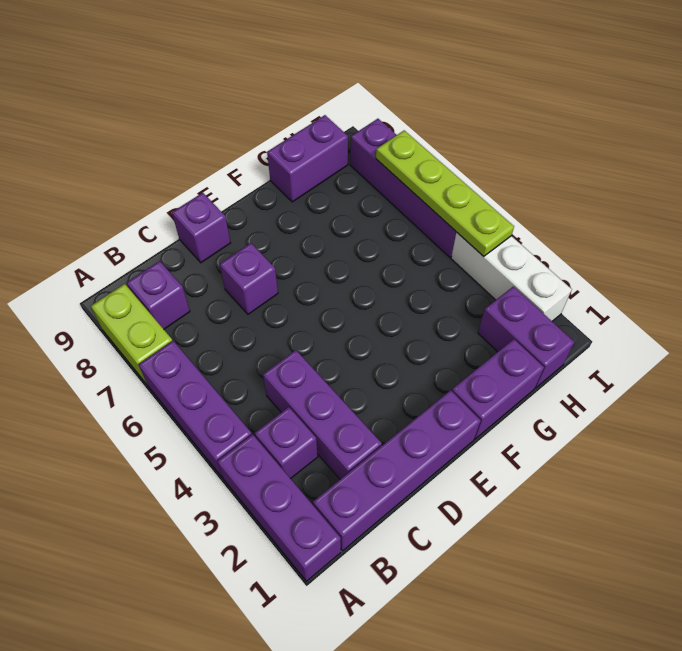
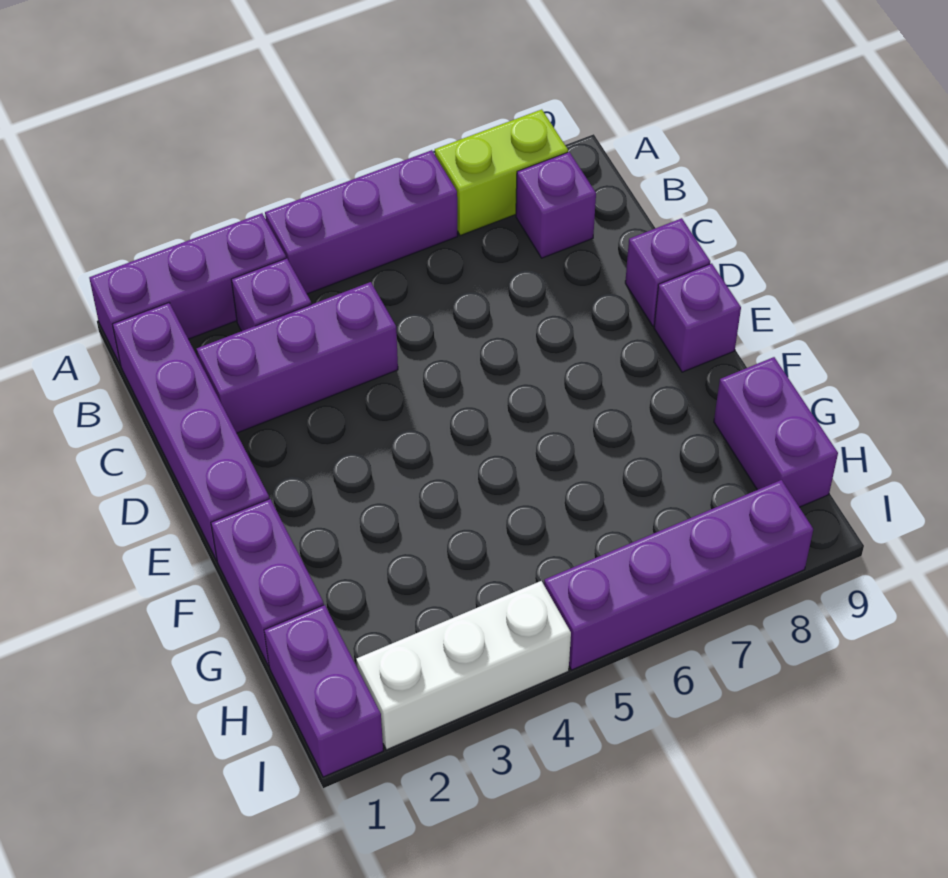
purple 1x1 brick [220,243,278,314] -> purple 1x1 brick moved to [654,263,741,372]
purple 1x2 brick [478,287,574,388] -> purple 1x2 brick turned to [264,605,383,777]
lime 1x4 plate [376,131,514,256] -> none

